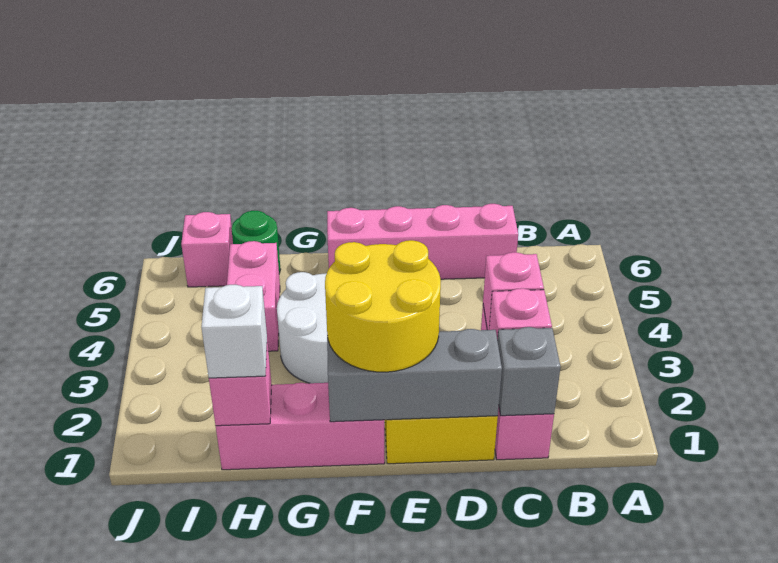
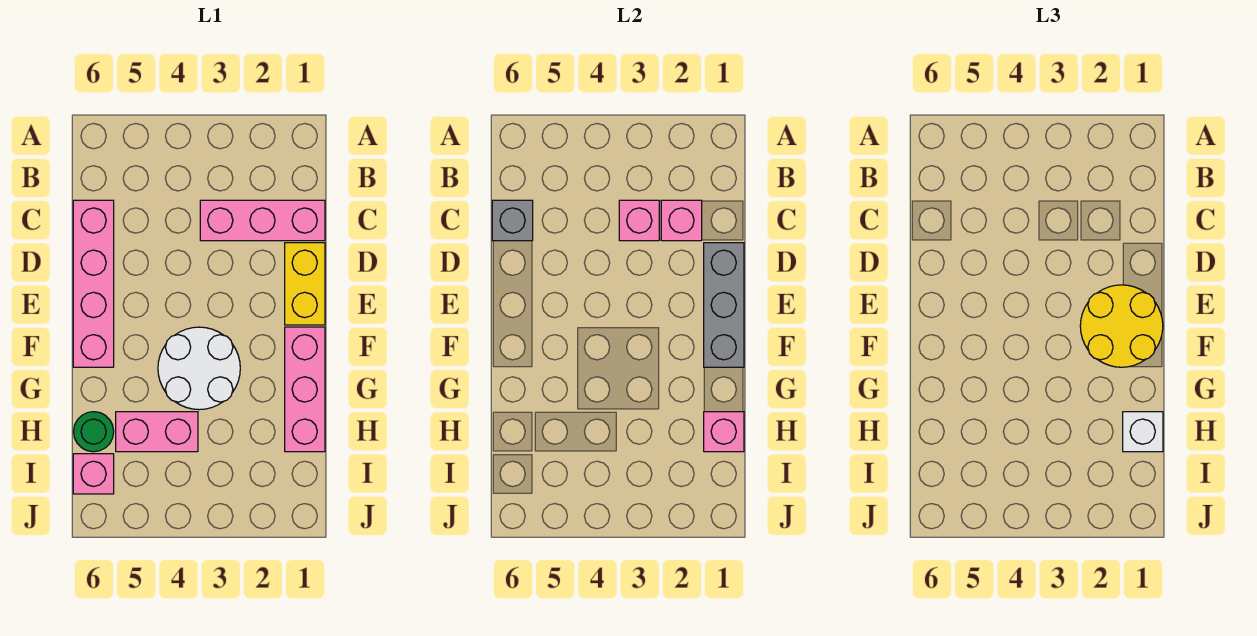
grey 1x1 brick [497,327,561,416] -> grey 1x1 brick moved to [492,200,533,241]

